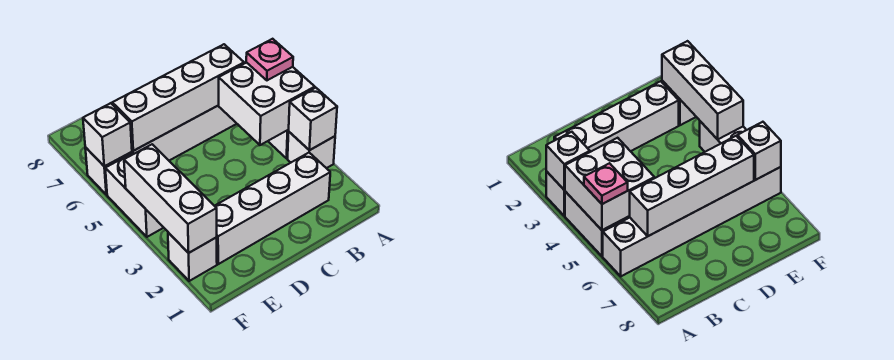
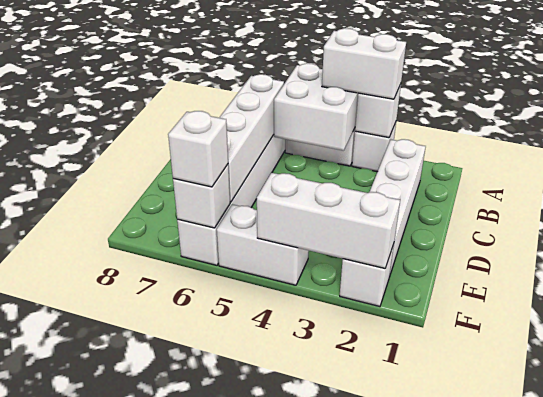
none -> white 1x2 brick [322,28,406,99]
pink 1x1 plate [246,39,293,80] -> none
none -> white 1x1 brick [168,111,228,187]

